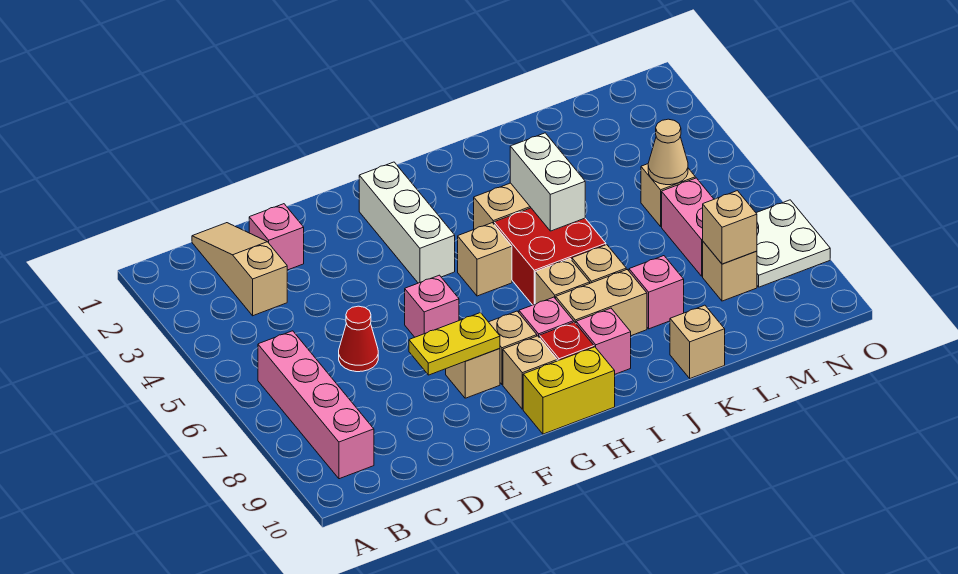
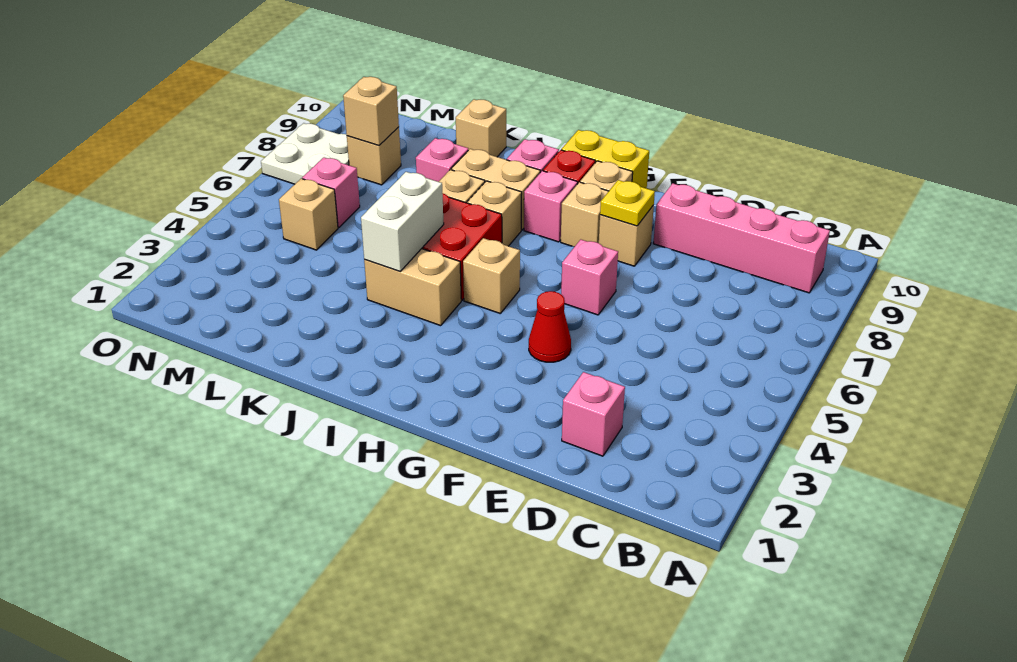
pink 1x4 brick [258,331,374,479] -> pink 1x4 brick turned to [653,183,830,293]
tan 1x3 slope [192,223,287,316] -> none
red 1x1 cone [339,306,378,372] -> red 1x1 cone moved to [529,291,571,362]
yellow 1x2 plate [409,313,500,375] -> yellow 1x1 plate [600,180,655,226]
white 1x3 brick [359,162,455,283] -> none
tan 1x1 cone [648,119,688,185] -> none
pink 1x2 brick [662,178,714,276] -> pink 1x1 brick [302,158,360,228]

